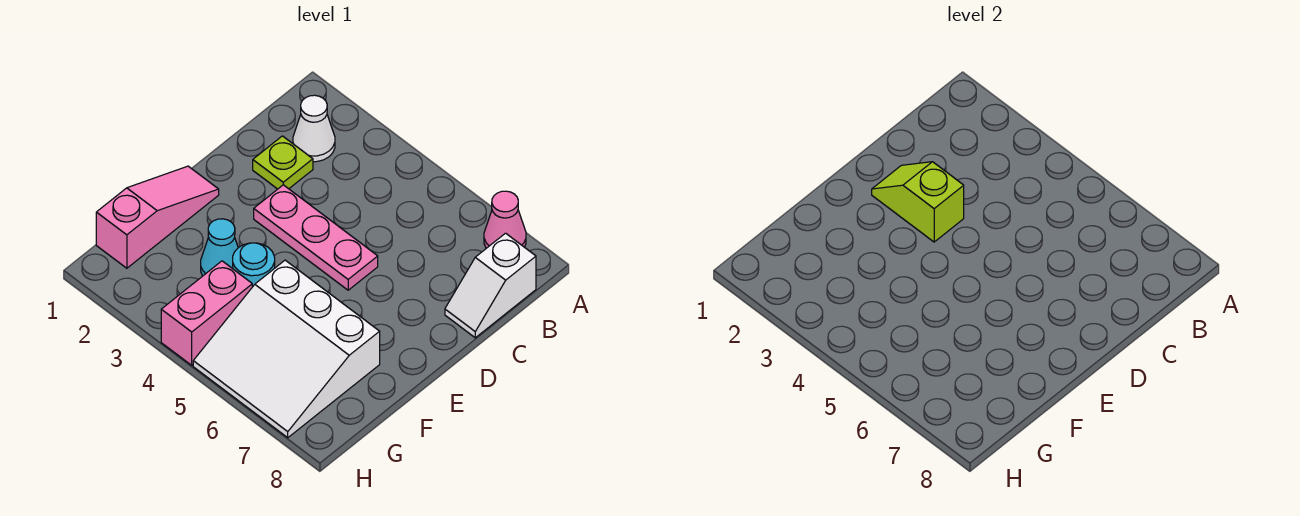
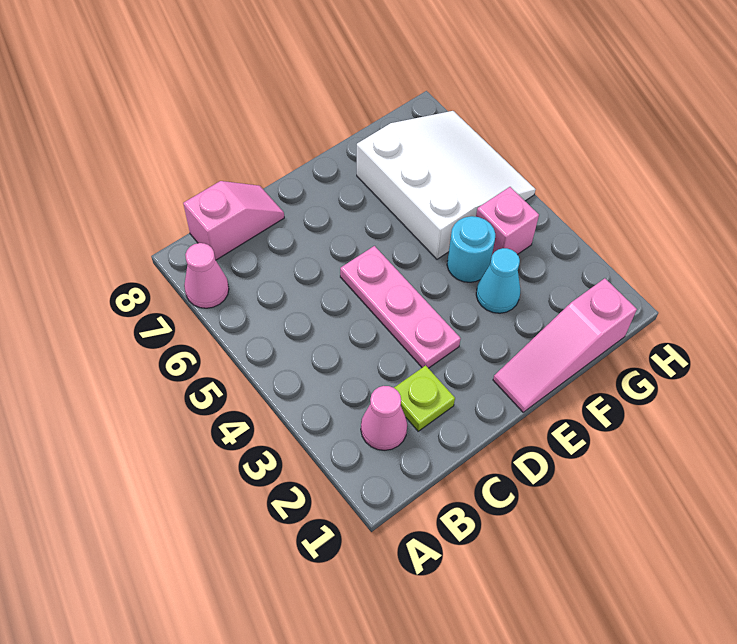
white 1x1 cone [293,95,335,162] -> pink 1x1 cone [361,386,407,450]
white 1x2 slope [445,233,536,338] -> pink 1x2 slope [183,181,284,260]
lime 1x2 slope [872,162,964,242] -> none
pink 1x2 brick [161,261,252,365] -> pink 1x1 brick [476,187,539,258]

